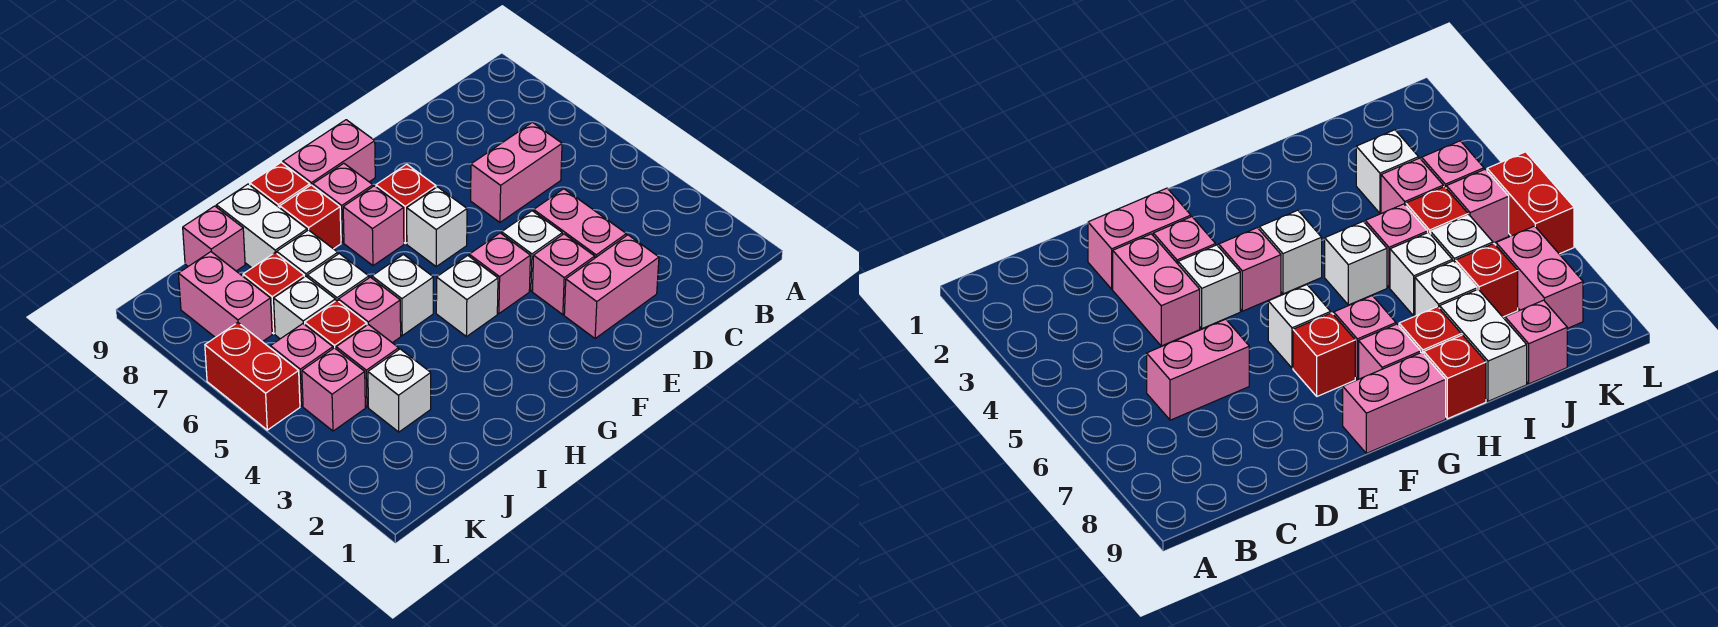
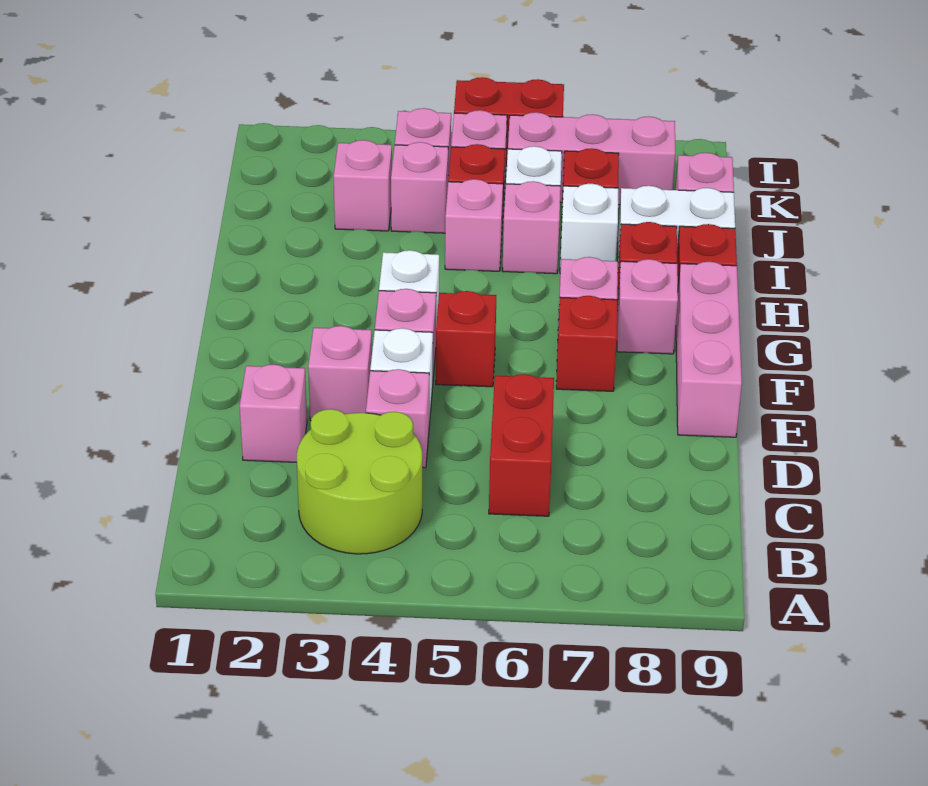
none -> lime 2x2 round brick [297,409,422,554]
pink 1x2 brick [471,122,562,222] -> red 1x2 brick [489,374,554,516]
pink 1x2 brick [564,235,659,339] -> pink 1x1 brick [240,364,307,462]
pink 1x2 brick [534,189,626,258] -> pink 1x1 brick [366,369,429,468]
none -> red 1x1 brick [436,291,496,387]
white 1x1 brick [407,187,467,266] -> none
pink 1x2 brick [283,120,375,186] -> pink 1x3 brick [676,262,742,437]
white 1x1 brick [372,255,433,336] -> none
white 1x1 brick [307,254,369,301] -> pink 1x1 brick [502,181,561,274]
white 1x1 brick [368,349,431,432] -> pink 1x1 brick [334,140,392,231]
pink 1x2 brick [178,252,272,342] -> pink 1x3 brick [508,112,675,205]

